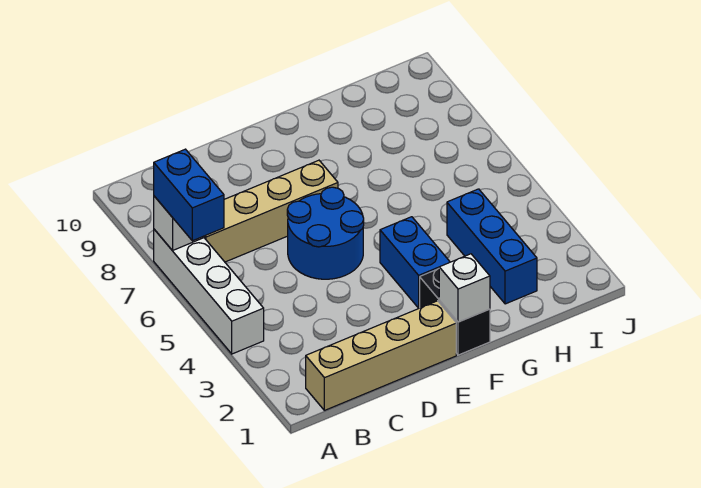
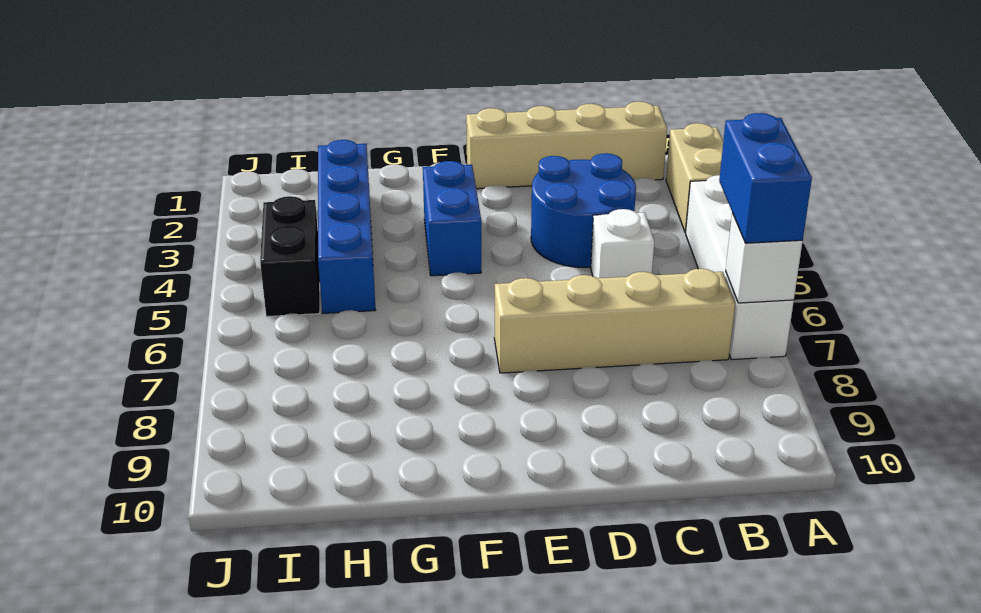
none -> tan 1x2 brick [666,123,723,233]
blue 2x2 round brick [287,187,364,279] -> blue 2x2 round brick moved to [531,153,636,267]
black 1x2 brick [420,269,490,355] -> black 1x2 brick moved to [260,196,320,317]
white 1x1 brick [439,254,490,322] -> white 1x1 brick moved to [591,209,654,278]
blue 1x3 brick [447,189,537,304] -> blue 1x4 brick [318,140,375,313]

